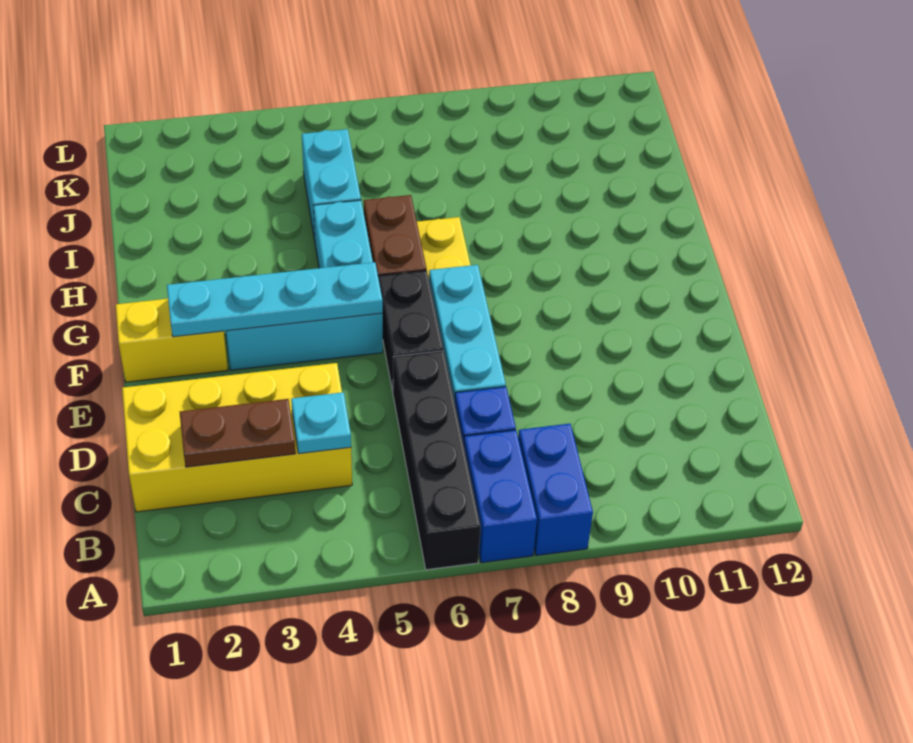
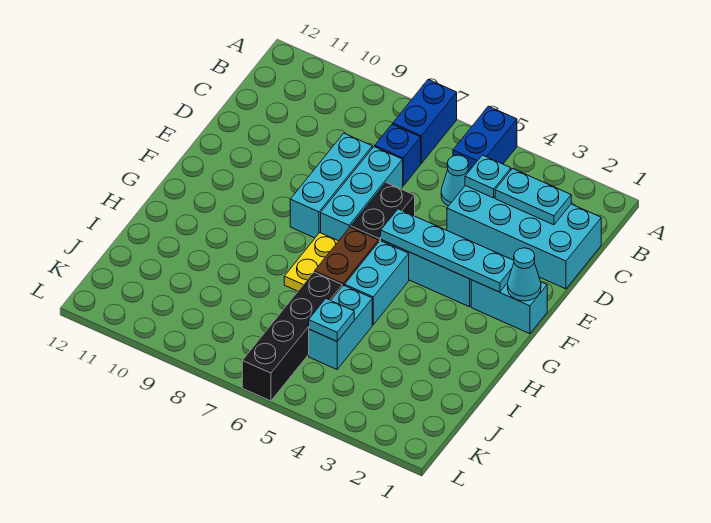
black 1x4 brick [393,351,481,570] -> black 1x4 brick moved to [242,272,342,401]
blue 1x2 brick [518,424,593,556] -> blue 1x2 brick moved to [453,106,517,171]
yellow 2x4 brick [122,363,352,512] -> cyan 2x4 brick [447,186,601,289]
brown 1x2 plate [180,399,295,467] -> cyan 1x2 plate [495,169,571,225]
none -> cyan 1x1 cone [441,155,469,206]
none -> cyan 1x3 brick [290,133,372,238]
yellow 1x2 brick [116,299,228,382] -> cyan 1x2 brick [471,280,547,334]
none -> cyan 1x1 cone [508,248,541,301]
none -> cyan 1x1 plate [309,299,354,341]

